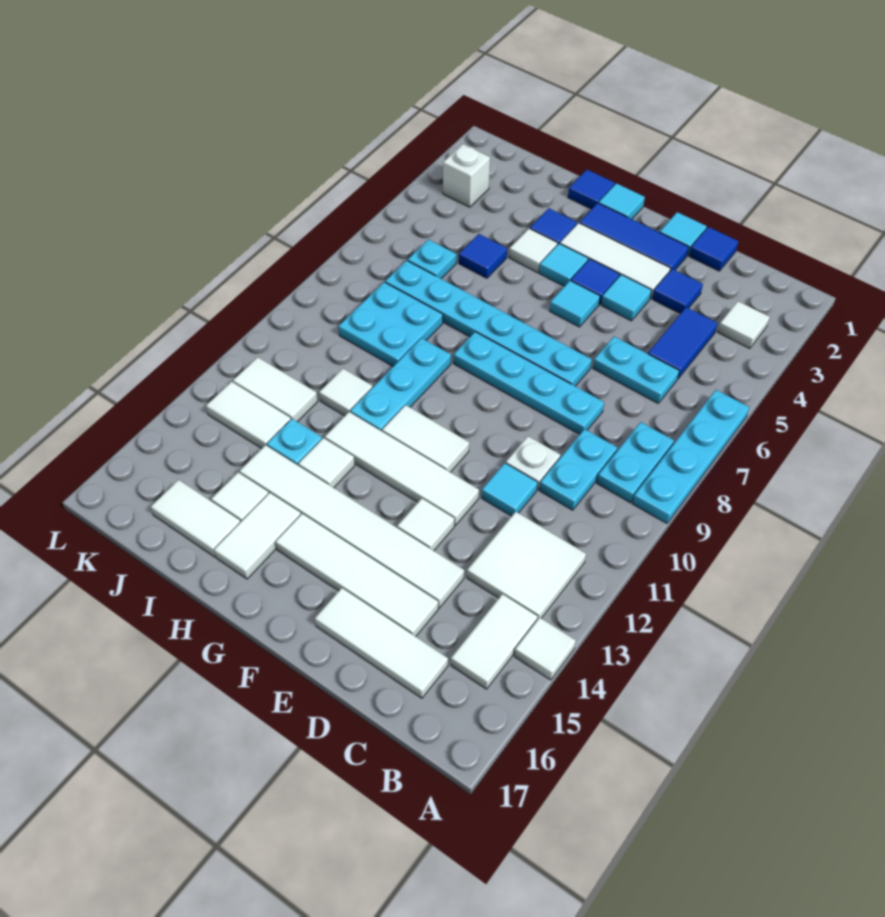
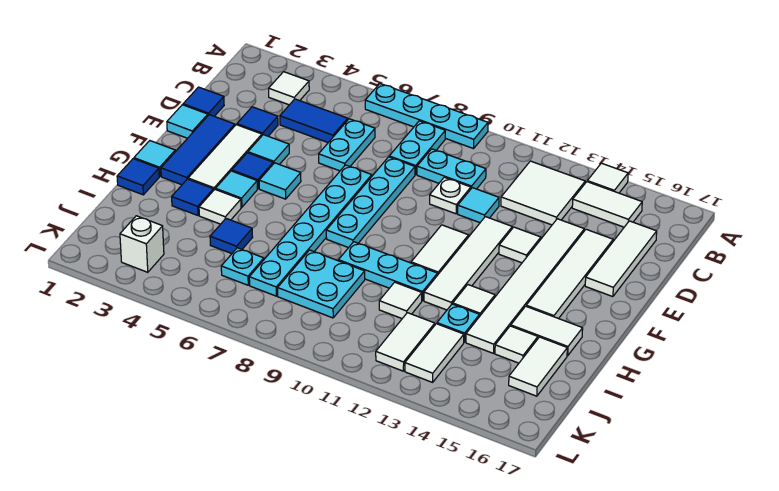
cyan 1x2 plate [597,422,674,503] -> cyan 1x2 plate turned to [389,121,445,175]

